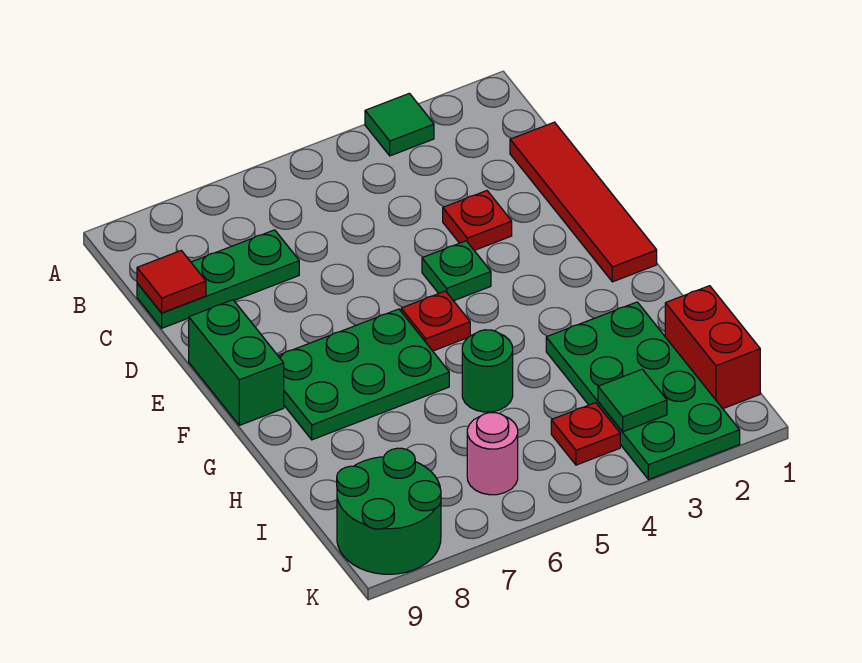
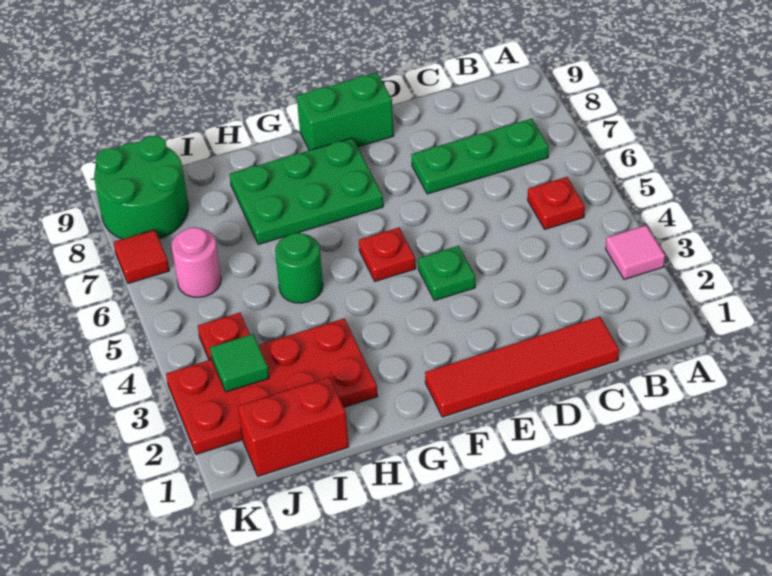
green 1x1 tile [365,93,434,156] -> pink 1x1 tile [606,225,665,279]
green 1x3 plate [137,230,299,328] -> green 1x3 plate turned to [411,119,549,194]
red 1x1 tile [137,251,206,313] -> red 1x1 tile moved to [114,230,169,283]
red 1x1 plate [443,191,512,250] -> red 1x1 plate moved to [528,177,585,229]
green 2x3 plate [278,309,449,440] -> green 2x3 plate turned to [230,138,383,245]
green 2x4 plate [546,302,740,480] -> red 2x4 plate [166,318,378,454]

